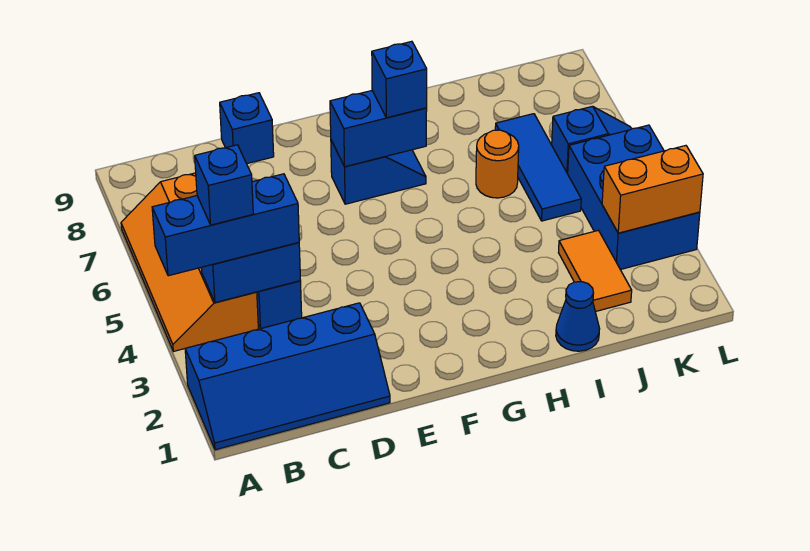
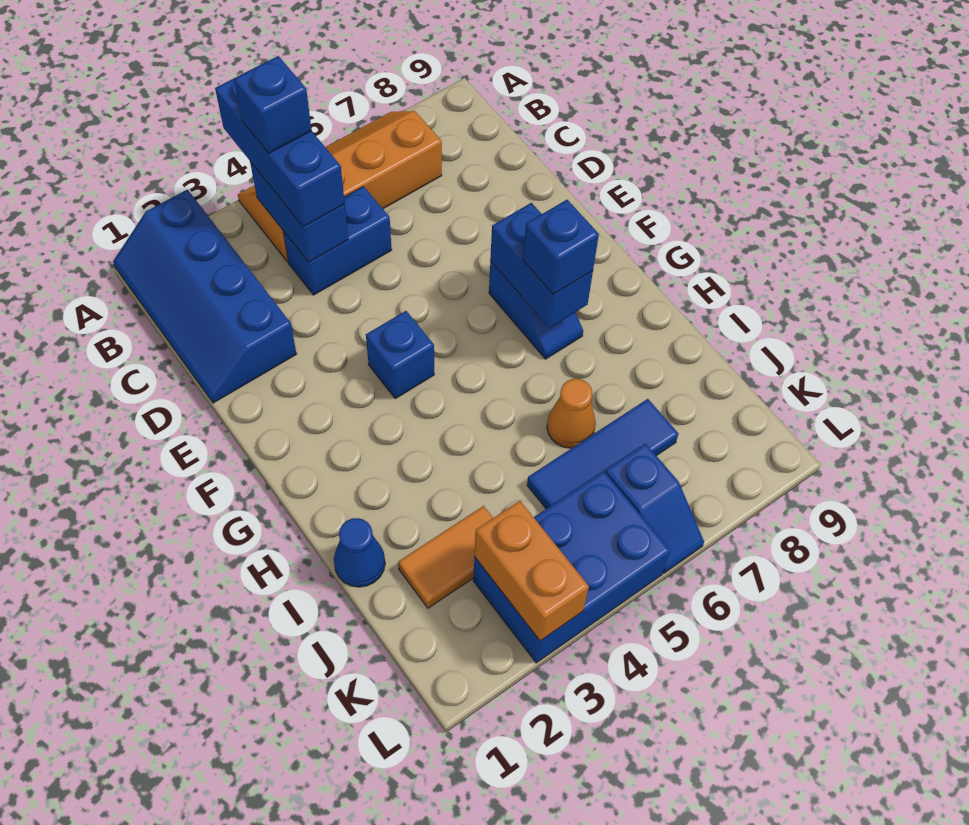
blue 1x1 brick [220,93,274,164] -> blue 1x1 brick moved to [366,311,434,399]
orange 1x1 round brick [476,130,519,198] -> orange 1x1 cone [547,379,596,448]

